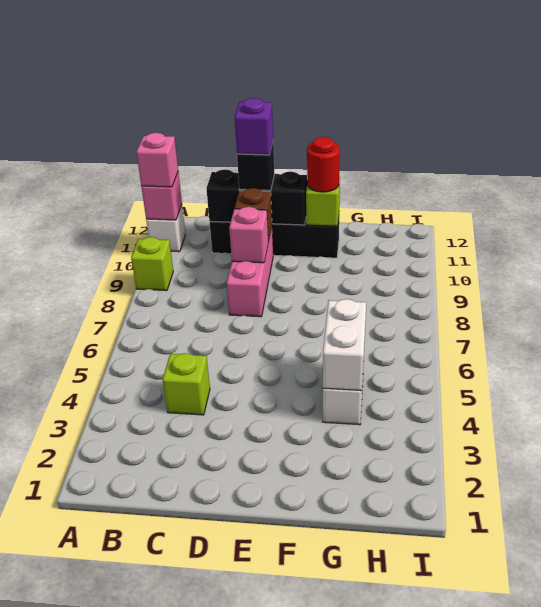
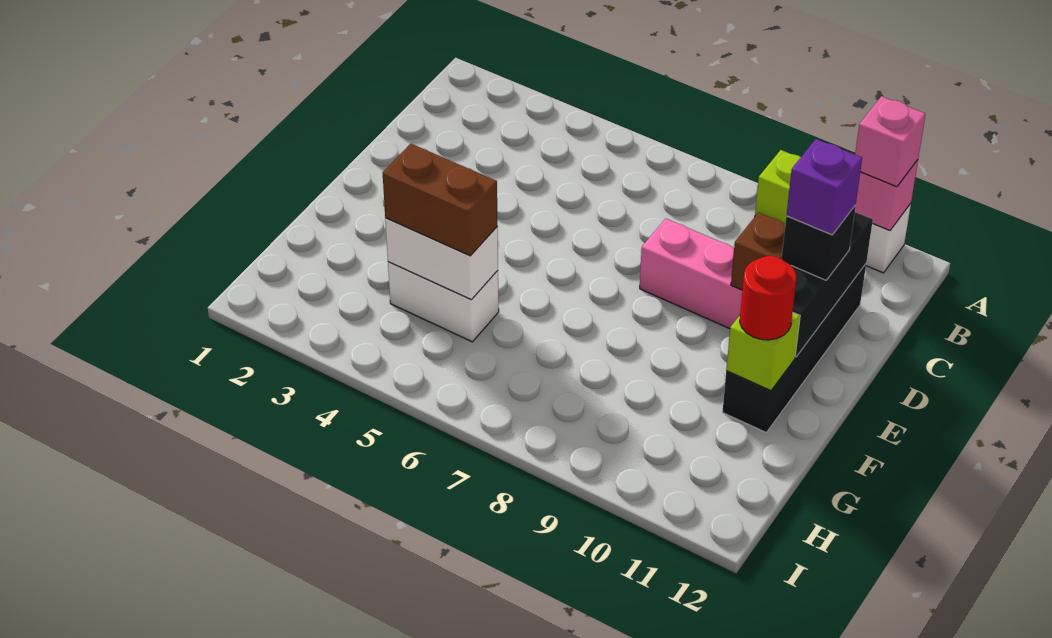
lime 1x1 brick [162,353,210,415] -> none
pink 1x1 brick [229,207,268,263] -> none
none -> brown 1x2 brick [383,144,498,256]

